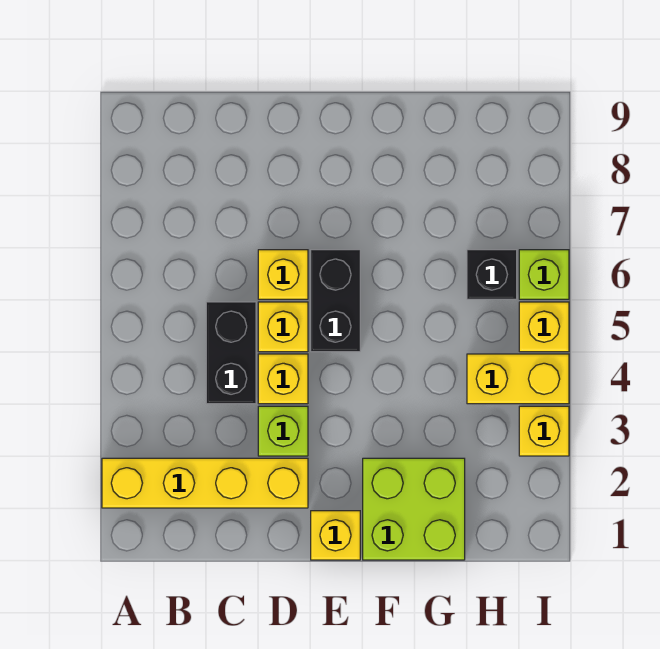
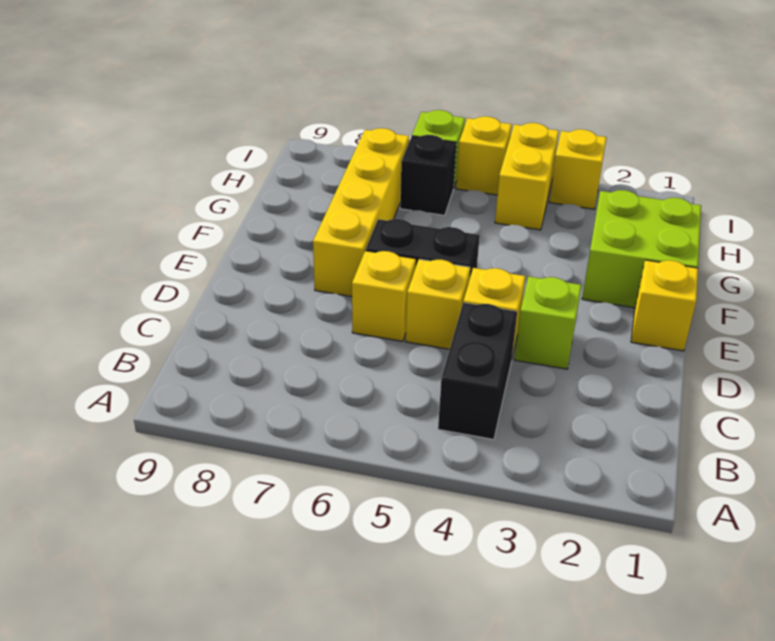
yellow 1x4 brick [102,458,308,508] -> yellow 1x4 brick moved to [313,128,409,297]
black 1x2 brick [206,302,256,404] -> black 1x2 brick turned to [438,303,517,440]

